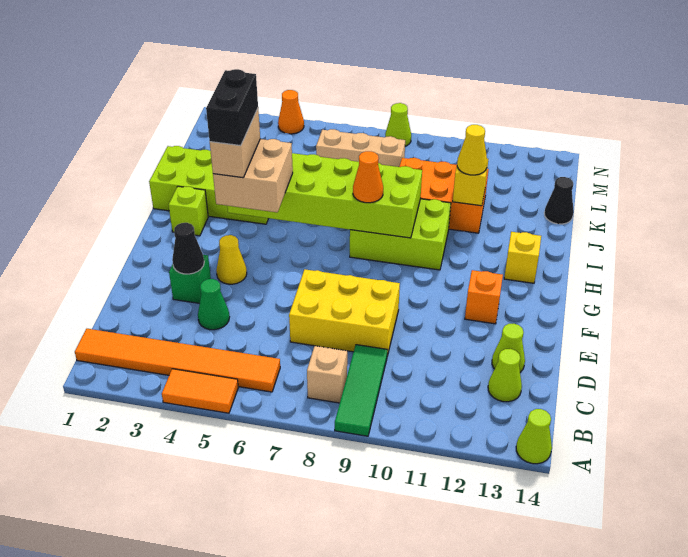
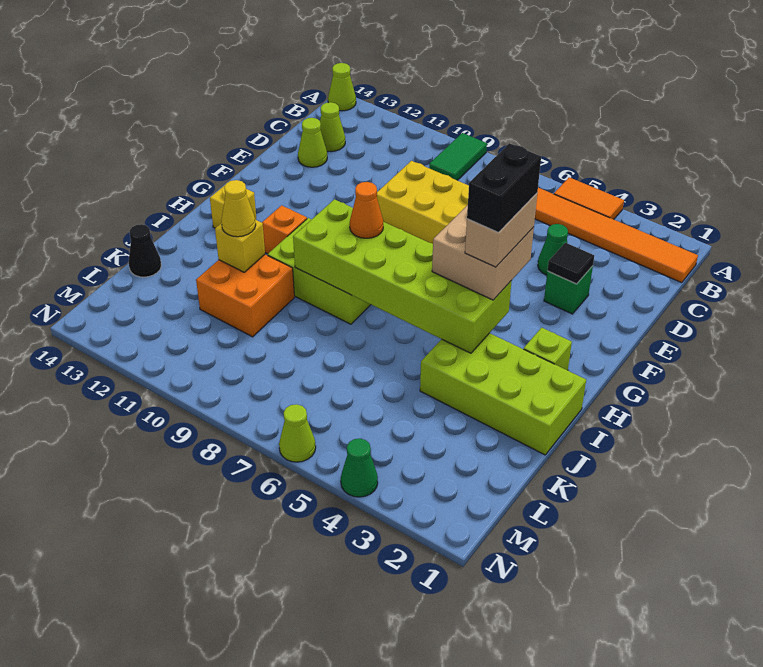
green 1x3 tile [335,345,387,436] -> green 1x2 tile [429,133,487,180]
tan 1x1 brick [307,346,347,403] -> none
black 1x1 cone [172,223,204,274] -> black 1x1 tile [547,243,594,284]
yellow 1x1 cone [216,235,247,284] -> none
orange 1x1 brick [465,270,503,324] -> orange 1x1 brick moved to [262,205,307,254]
orange 2x3 brick [400,158,489,233] -> orange 2x2 brick [196,255,294,337]
tan 1x3 brick [316,129,405,167] -> none
orange 1x1 cone [278,90,304,134] -> green 1x1 cone [341,438,378,497]
lime 1x1 cone [385,103,411,146] -> lime 1x1 cone moved to [279,404,316,462]

